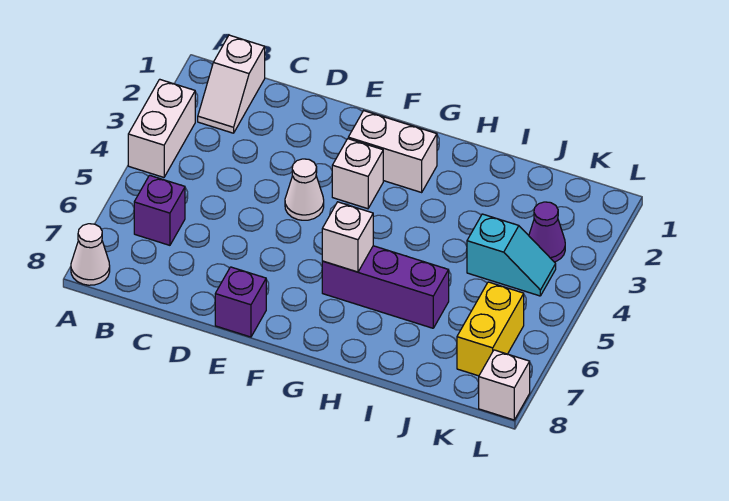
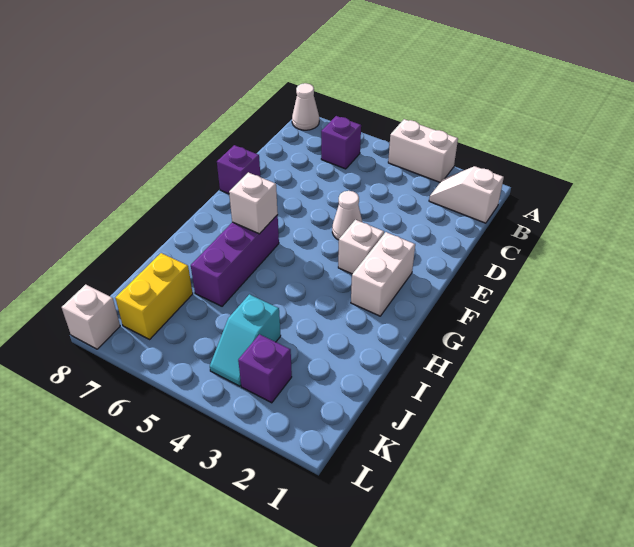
purple 1x1 cone [529,202,565,262] -> purple 1x1 brick [238,334,292,403]
yellow 1x2 brick [457,282,524,376] -> yellow 1x2 brick turned to [116,253,193,339]

